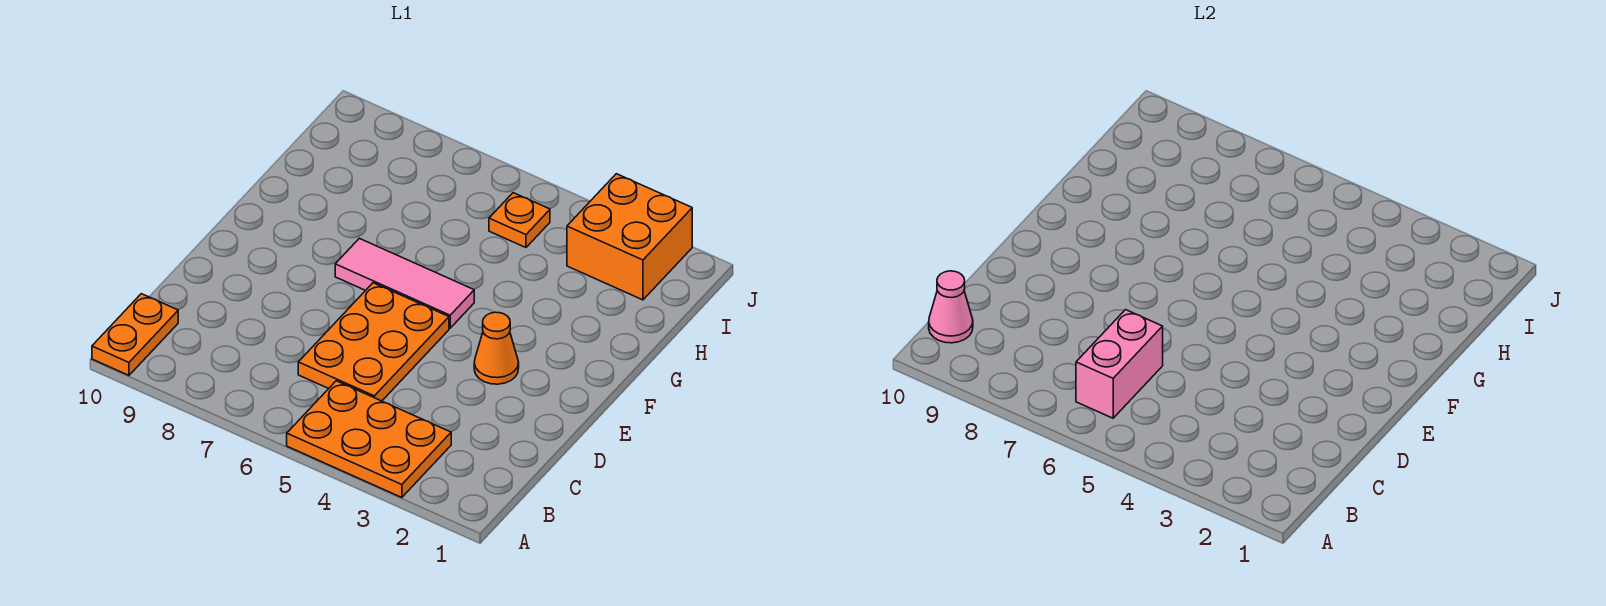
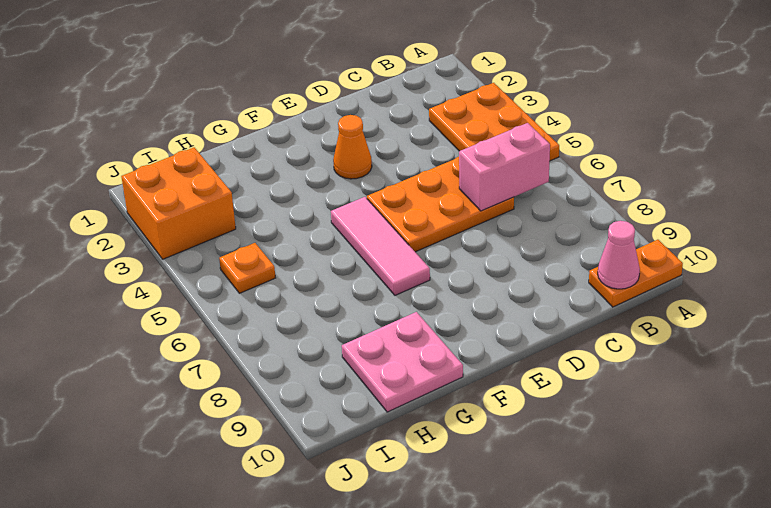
none -> pink 2x2 plate [342,312,463,412]

